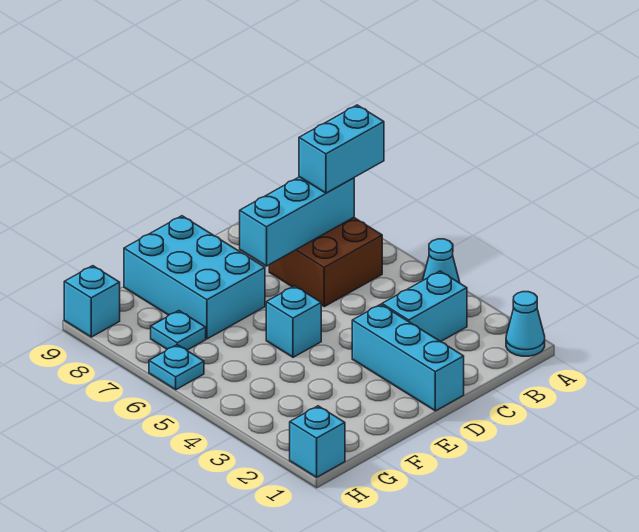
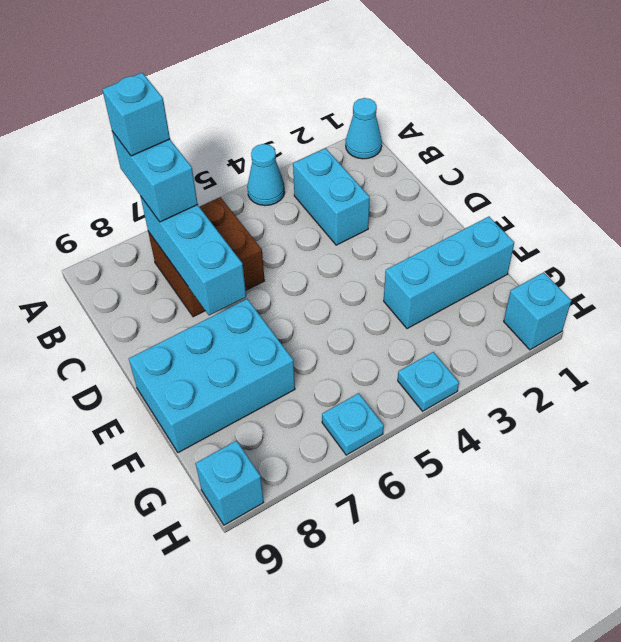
cyan 1x3 brick [352,304,464,411] -> cyan 1x3 brick moved to [384,217,514,329]
cyan 1x1 brick [266,286,321,357] -> cyan 1x1 brick moved to [102,73,170,156]
cyan 1x1 plate [151,311,206,350] -> cyan 1x1 plate moved to [398,352,459,411]

